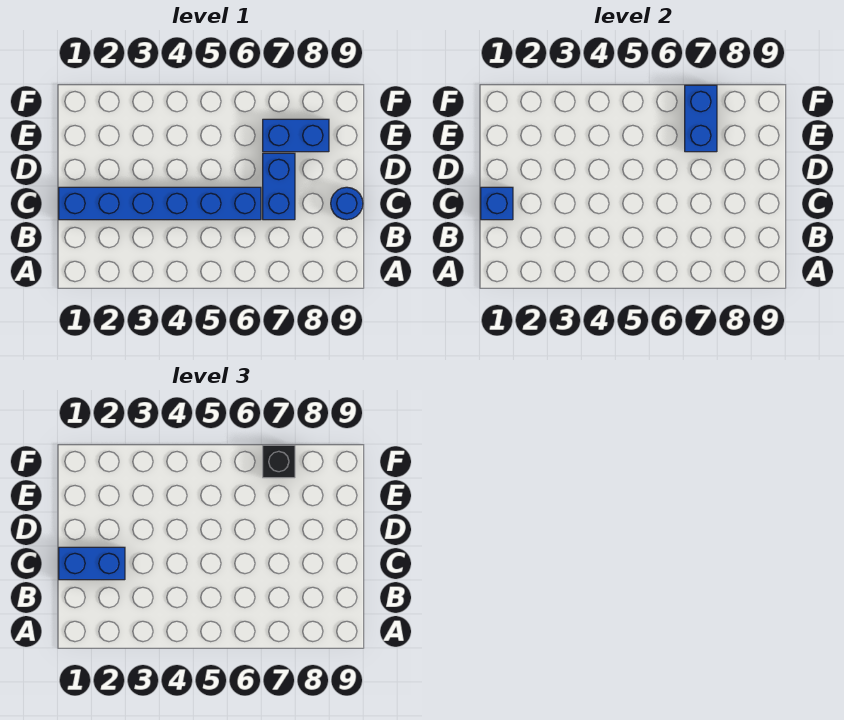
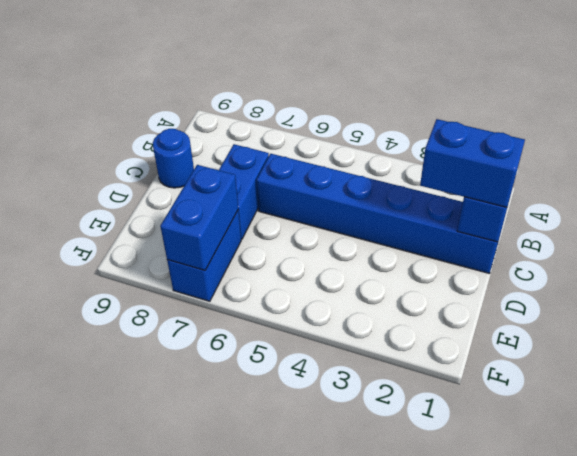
blue 1x2 brick [263,119,329,152] -> blue 1x2 brick turned to [167,210,241,301]
black 1x1 brick [263,445,295,478] -> none

